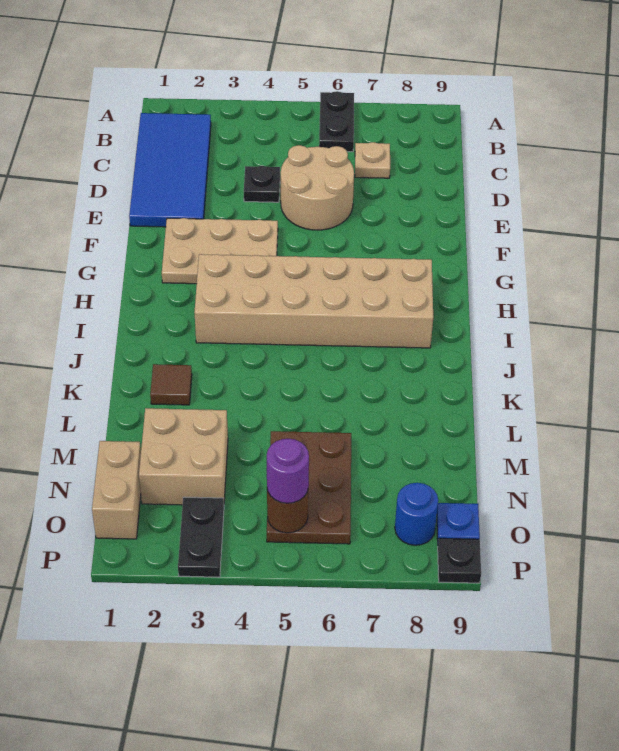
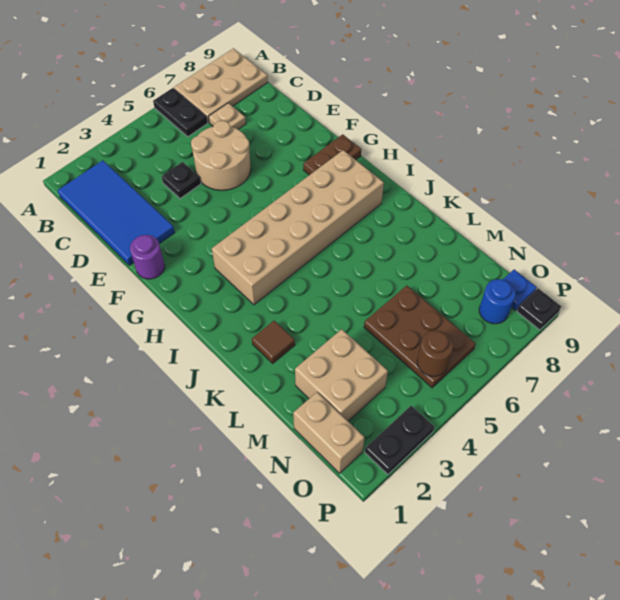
tan 2x3 plate [162,218,278,284] -> tan 2x3 plate moved to [174,48,268,122]
none -> brown 1x2 plate [303,134,361,175]
black 1x2 plate [178,497,224,577] -> black 1x2 plate turned to [365,406,434,474]
purple 1x1 round brick [267,439,309,503] -> purple 1x1 round brick moved to [130,235,165,279]

